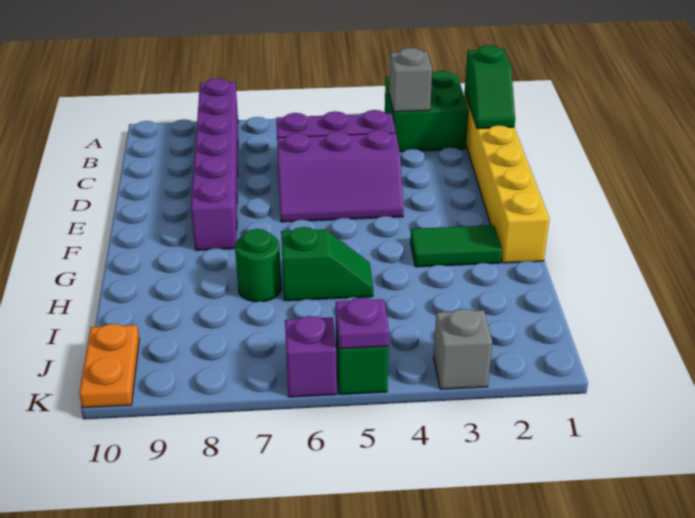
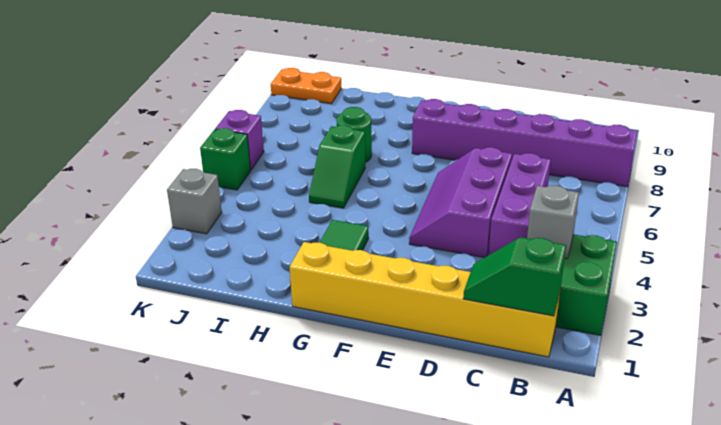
purple 1x1 plate [336,298,389,349] -> none

